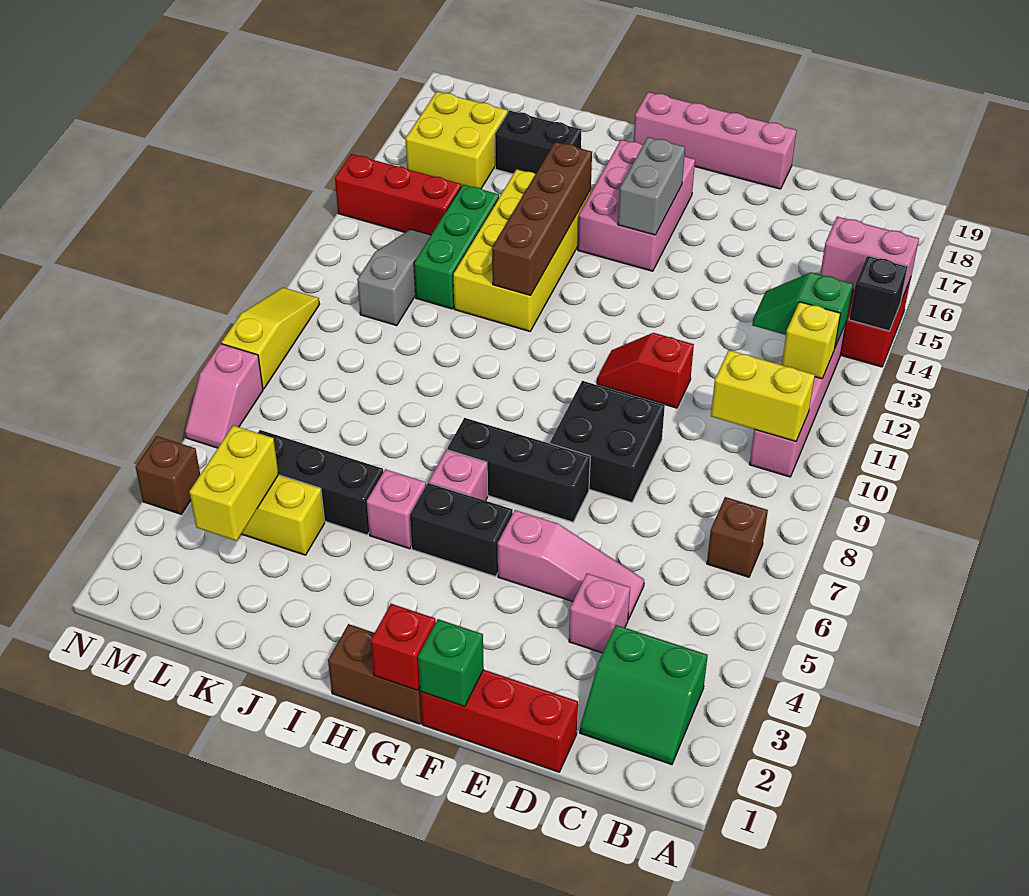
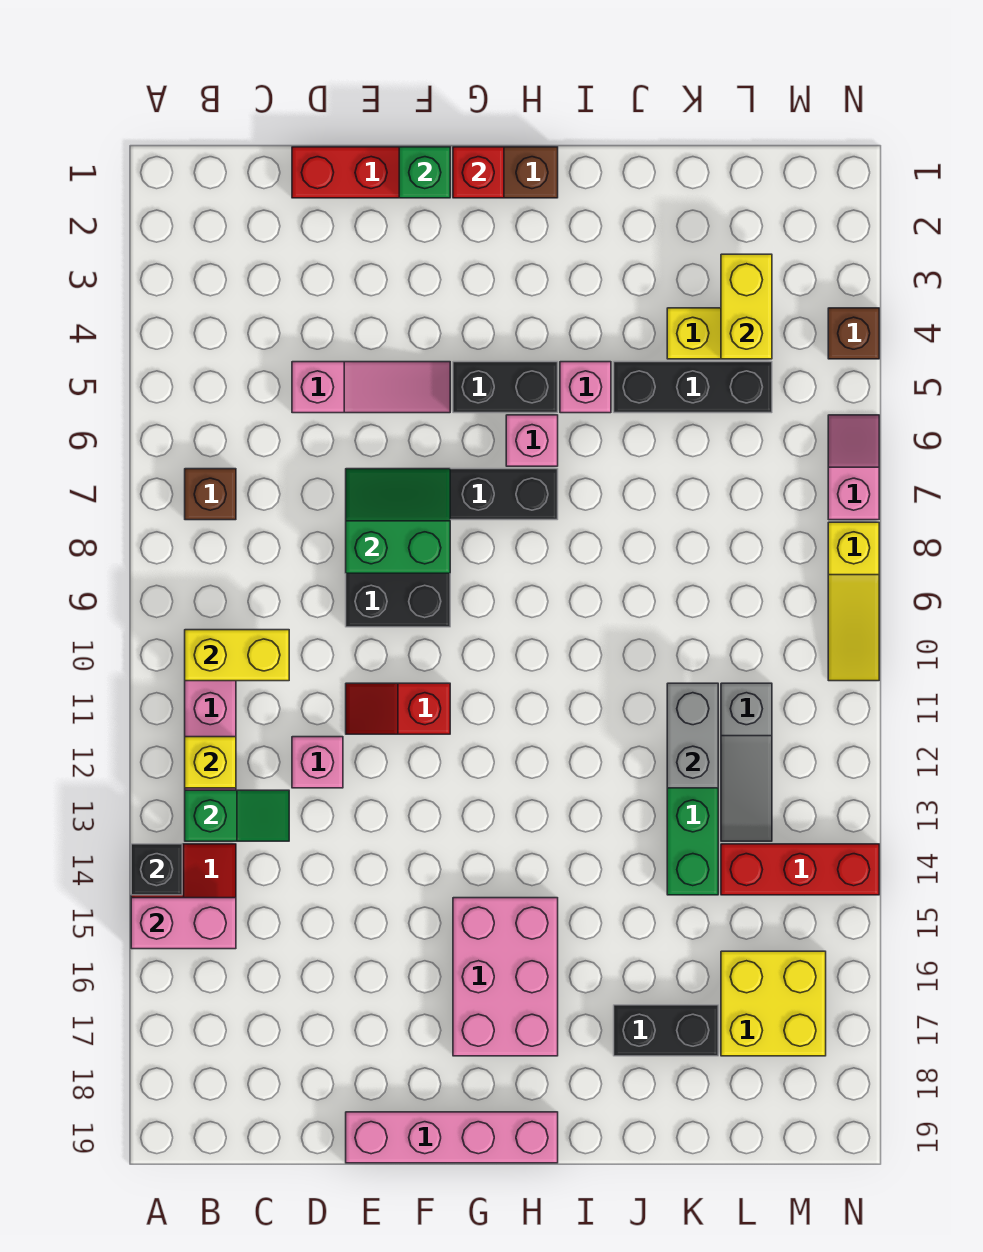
green 2x2 slope [580,625,708,765] -> green 2x2 slope moved to [346,469,450,573]
pink 1x1 brick [569,573,630,653] -> pink 1x1 brick moved to [292,737,343,788]
pink 1x3 slope [498,510,644,619] -> pink 1x3 slope turned to [292,362,450,413]
red 1x2 slope [597,333,694,408] -> red 1x2 slope turned to [346,683,450,734]
grey 1x2 brick [618,137,685,235] -> grey 1x2 brick moved to [667,683,718,788]
yellow 2x4 brick [453,169,591,331] -> none
brown 1x4 brick [492,142,592,296] -> none

